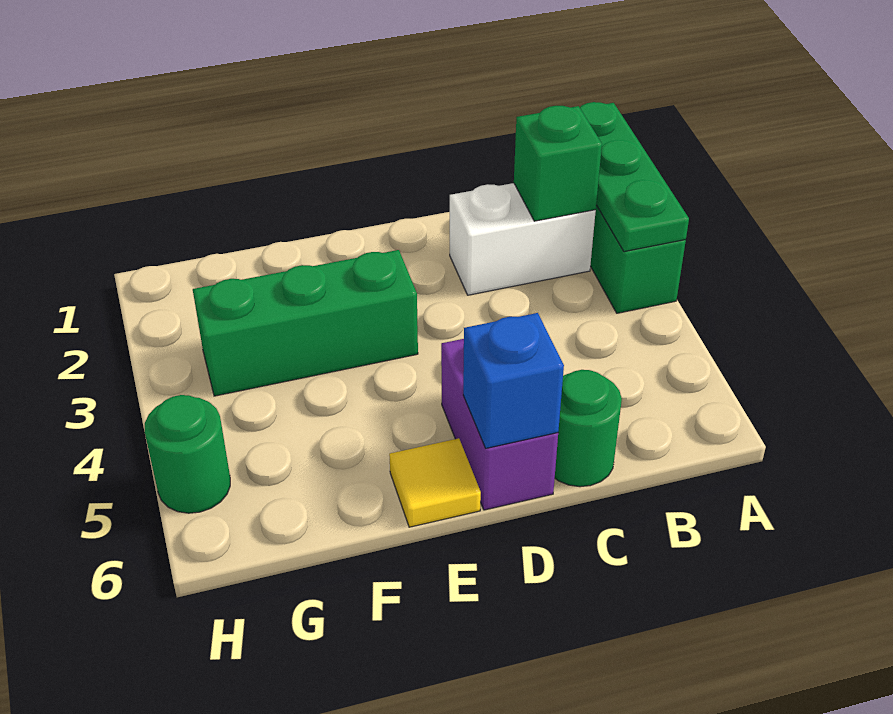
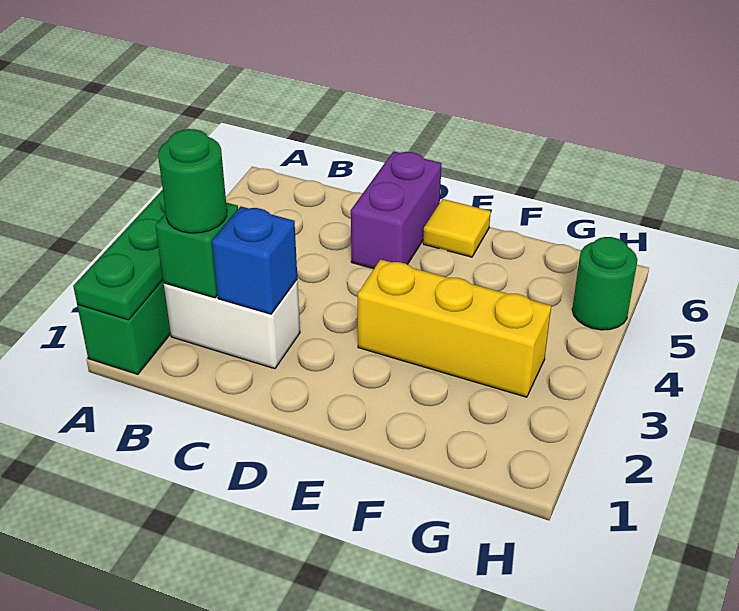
green 1x1 round brick [555,370,622,487] -> green 1x1 round brick moved to [158,129,227,233]
blue 1x1 brick [463,313,564,448] -> blue 1x1 brick moved to [212,206,297,314]
green 1x3 brick [193,250,418,396] -> yellow 1x3 brick [358,259,551,397]

